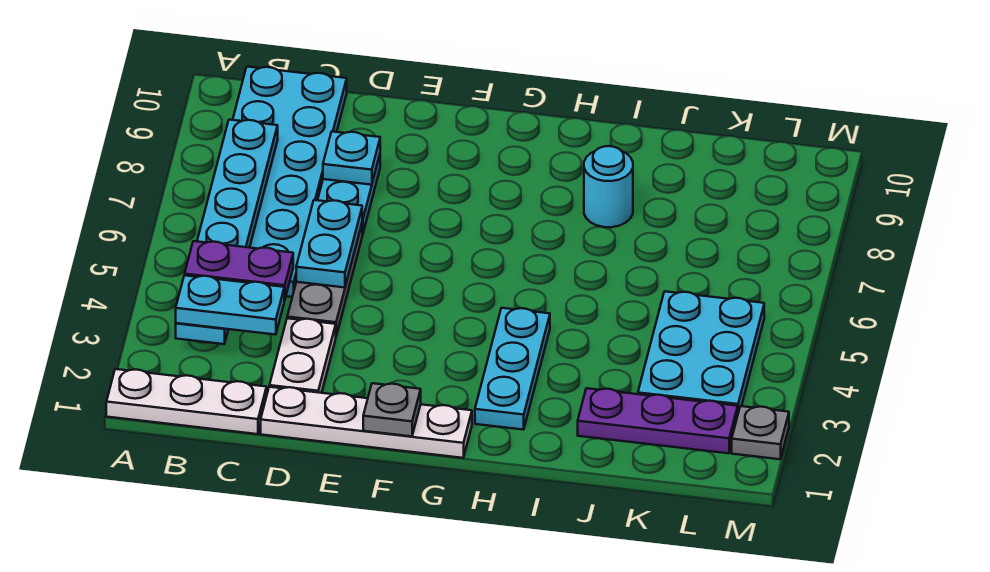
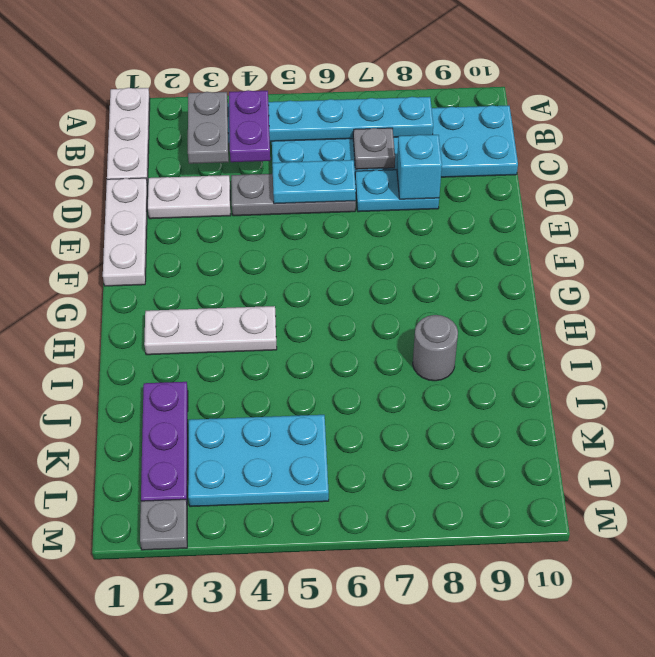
cyan 1x2 plate [176,275,284,335] -> grey 1x2 plate [188,92,229,164]
white 1x4 plate [261,387,472,458] -> white 1x3 plate [103,178,148,286]
cyan 1x1 plate [323,132,380,185] -> cyan 1x1 brick [397,135,442,199]
grey 1x1 plate [363,383,421,436] -> grey 1x1 plate moved to [353,128,395,169]
cyan 1x3 plate [475,308,550,430] -> white 1x3 plate [144,306,277,355]
cyan 1x1 round brick [584,146,633,227] -> grey 1x1 round brick [413,315,458,381]

